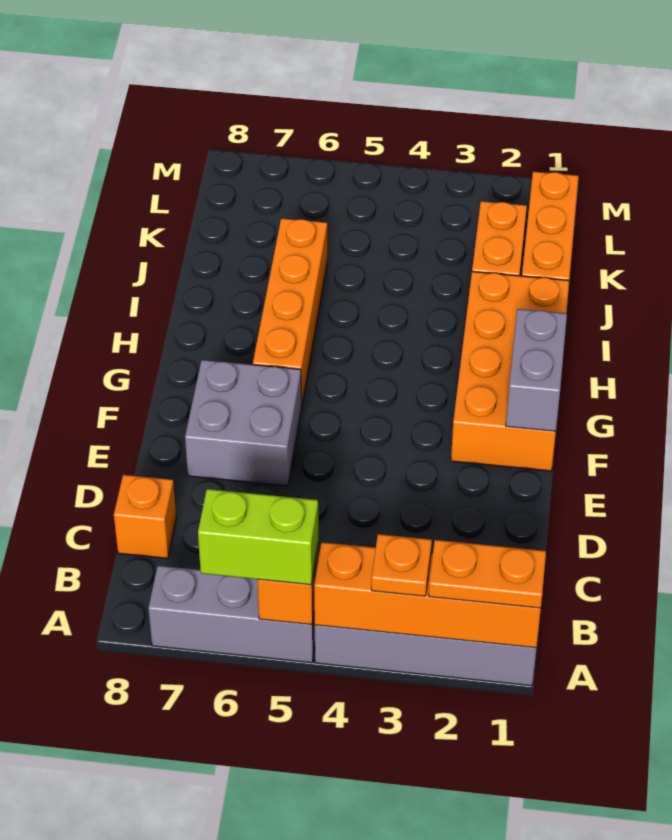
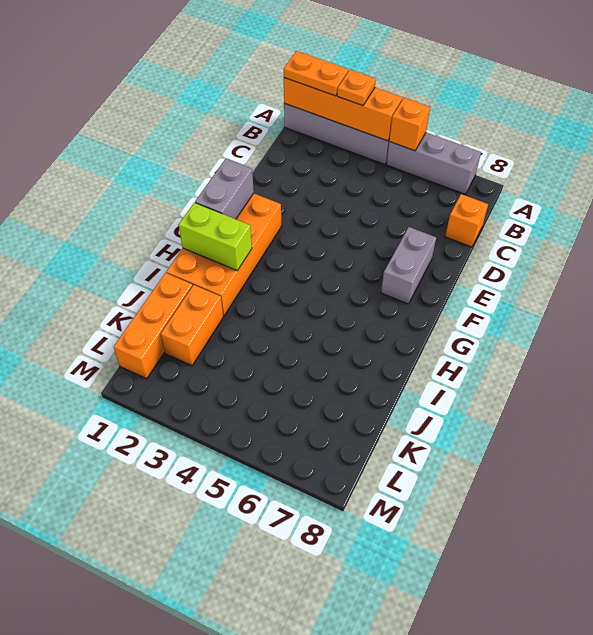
lime 1x2 brick [198,489,319,585] -> lime 1x2 brick moved to [179,203,252,270]
grey 2x2 brick [185,360,302,486] -> grey 1x2 brick [381,227,436,304]
orange 1x4 brick [253,218,327,404] -> none

